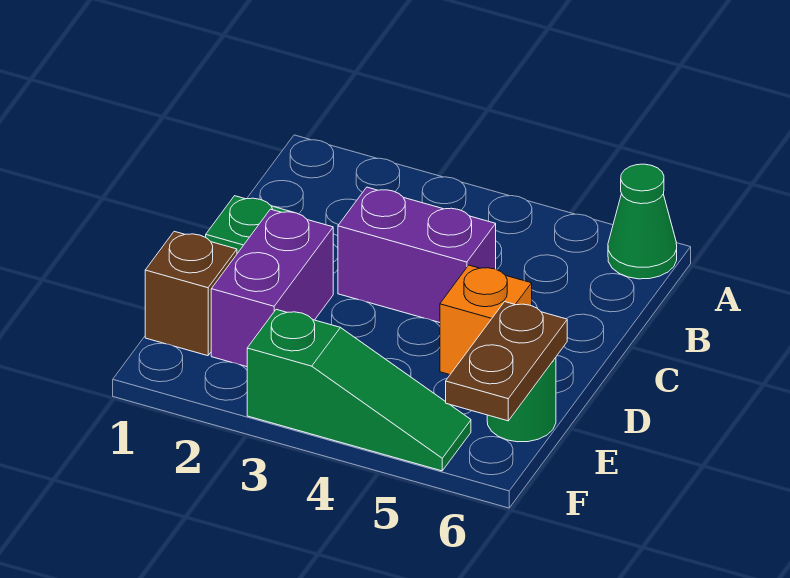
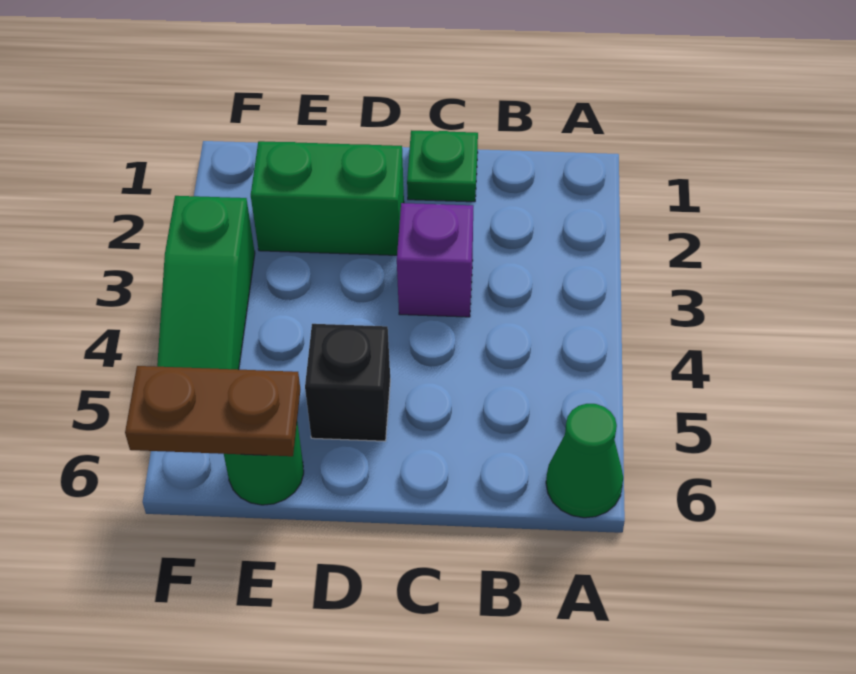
purple 1x2 brick [338,187,496,322] -> purple 1x1 brick [397,203,473,317]
purple 1x2 brick [211,209,333,367] -> green 1x2 brick [251,141,404,255]
orange 1x1 brick [440,265,532,375] -> black 1x1 brick [305,324,390,441]
brown 1x1 brick [145,231,237,356] -> none

